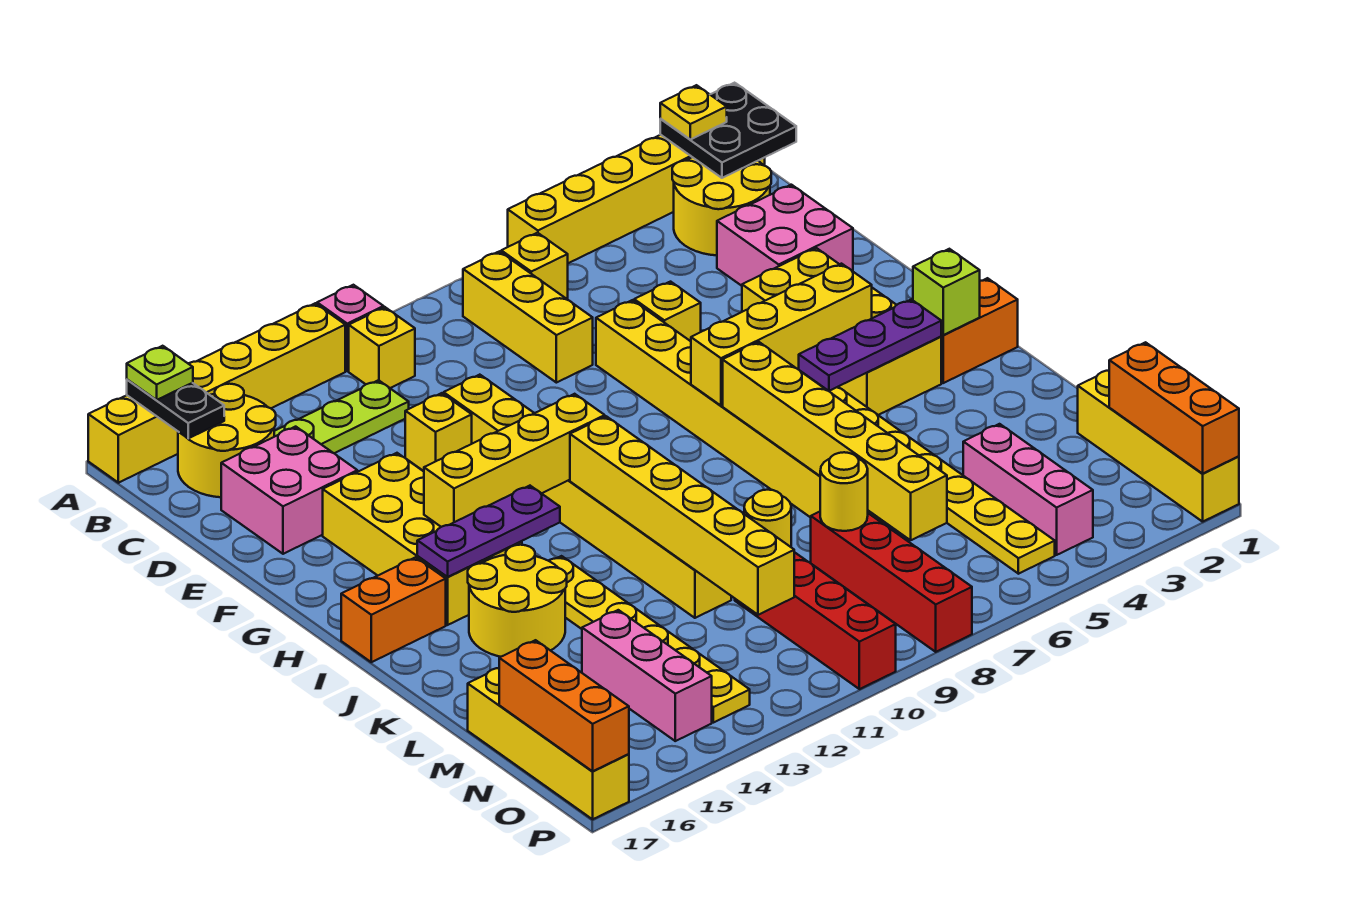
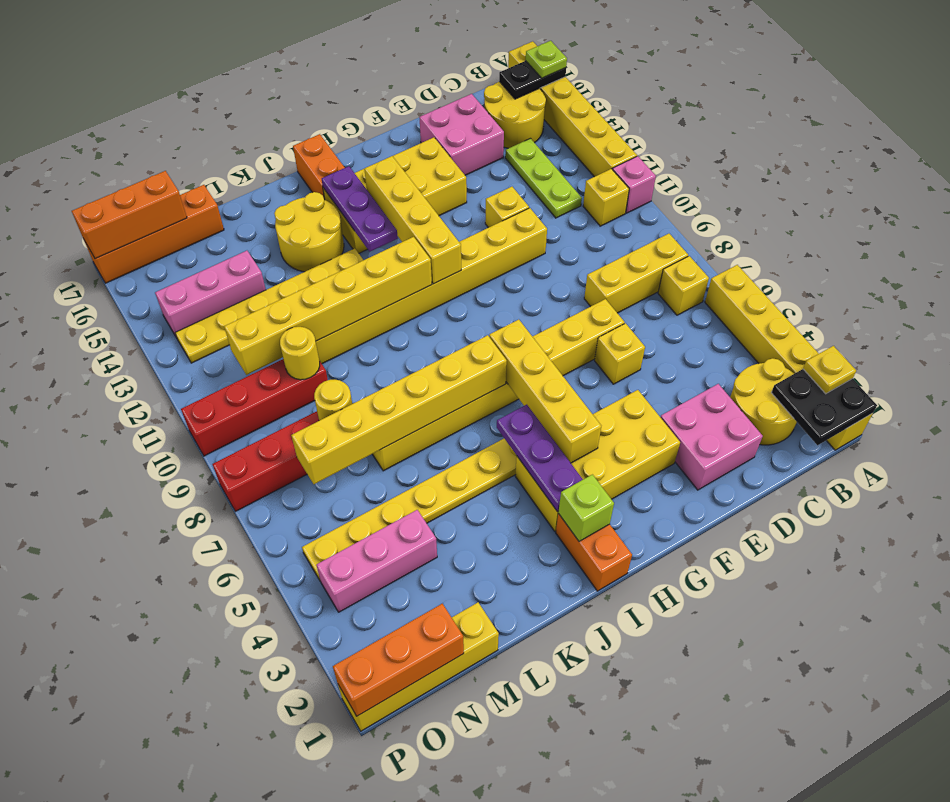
yellow 1x4 brick [468,668,629,819] -> orange 1x4 brick [84,185,224,283]

